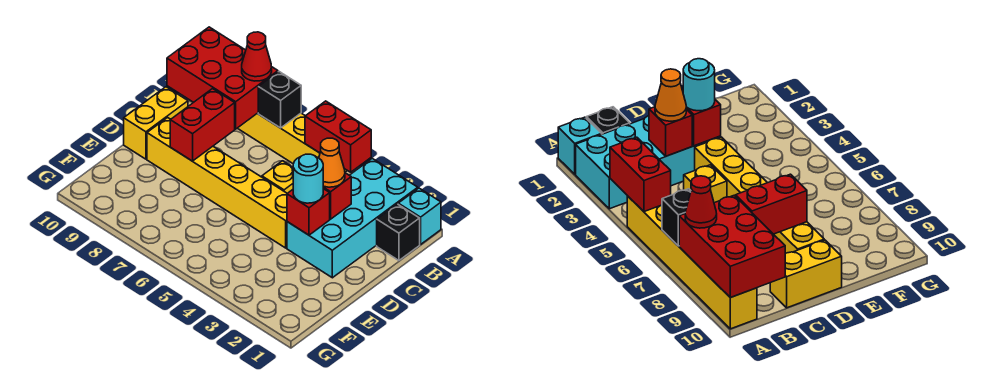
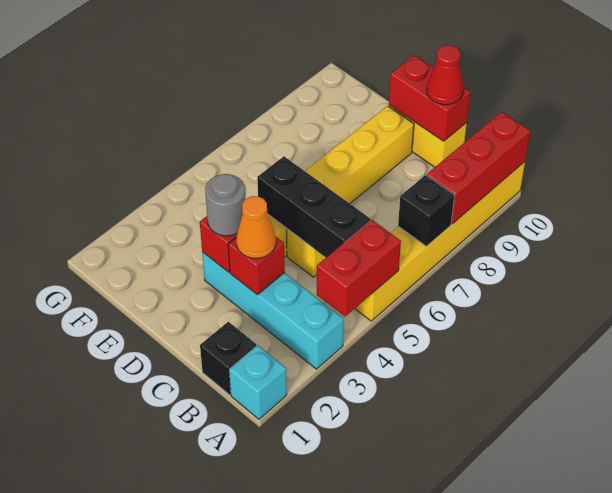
cyan 2x4 brick [287,158,418,278] -> cyan 1x4 brick [202,252,344,369]
red 2x3 brick [167,27,278,129] -> red 1x3 brick [427,112,530,224]
red 1x1 cone [242,32,272,81] -> red 1x1 cone moved to [427,45,464,105]
none -> black 1x3 brick [257,156,370,257]
red 1x2 brick [170,89,235,161] -> red 1x2 brick moved to [389,55,470,141]
cyan 1x1 round brick [293,154,323,203] -> grey 1x1 round brick [205,174,245,236]

